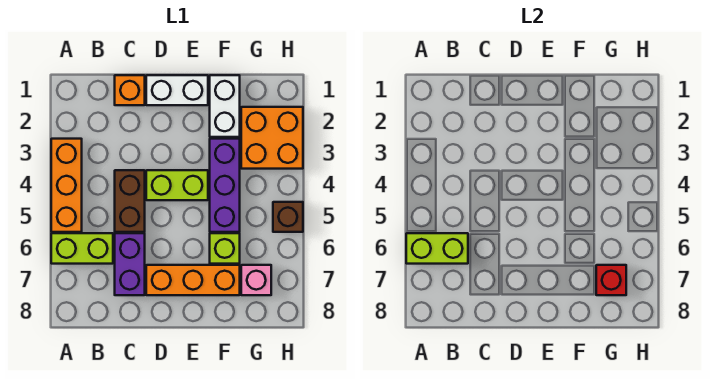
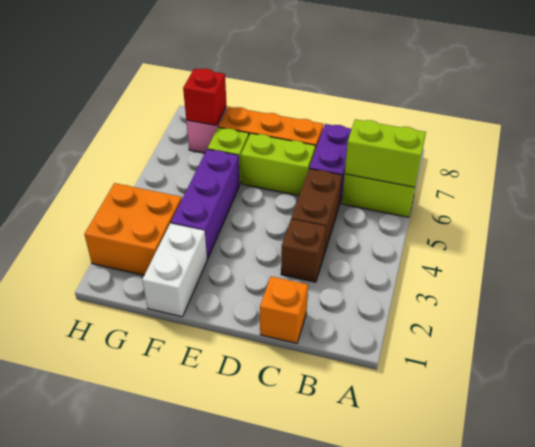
orange 1x3 brick [51,139,82,232] -> none
white 1x2 brick [146,75,208,105] -> none
lime 1x2 brick [146,170,208,200] -> lime 1x2 brick moved to [241,133,315,196]
brown 1x1 brick [273,202,303,232] -> brown 1x1 brick moved to [281,219,326,282]

